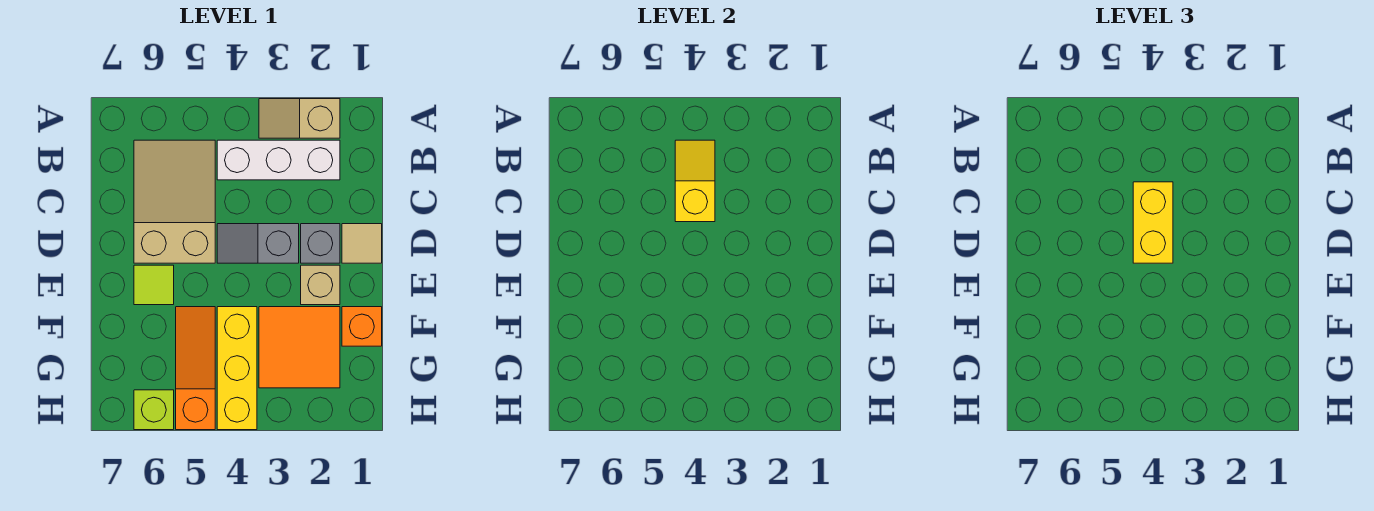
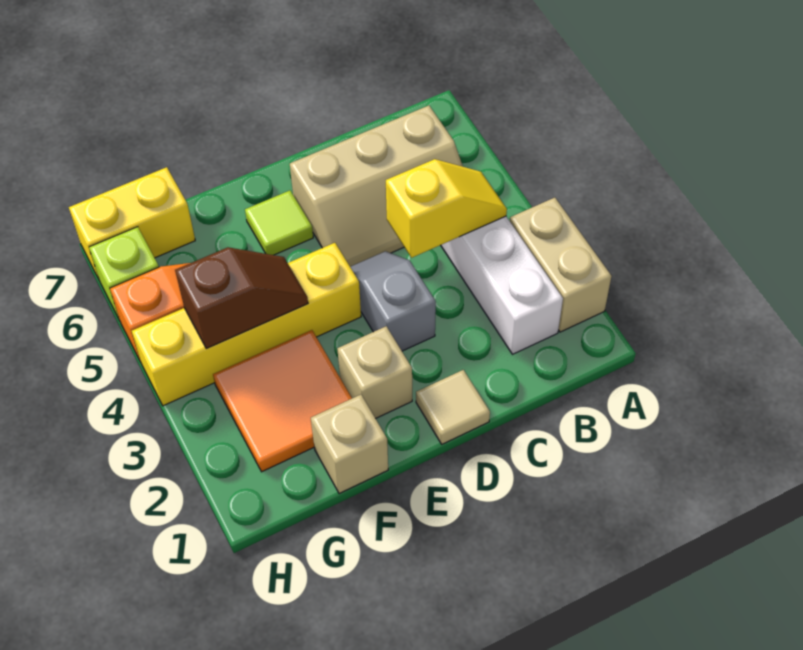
tan 1x2 slope [259,99,340,138] -> tan 1x2 brick [510,198,612,332]
tan 2x3 slope [134,140,215,263] -> tan 2x3 slope turned to [290,106,463,267]
yellow 1x2 brick [1133,182,1173,263] -> yellow 1x2 brick moved to [69,167,195,281]
grey 1x1 brick [301,224,340,263] -> none
orange 1x1 brick [342,307,382,346] -> tan 1x1 brick [311,395,388,494]
yellow 1x3 brick [217,307,257,430] -> yellow 1x4 brick [132,243,361,406]
none -> brown 1x2 slope [175,247,308,348]

